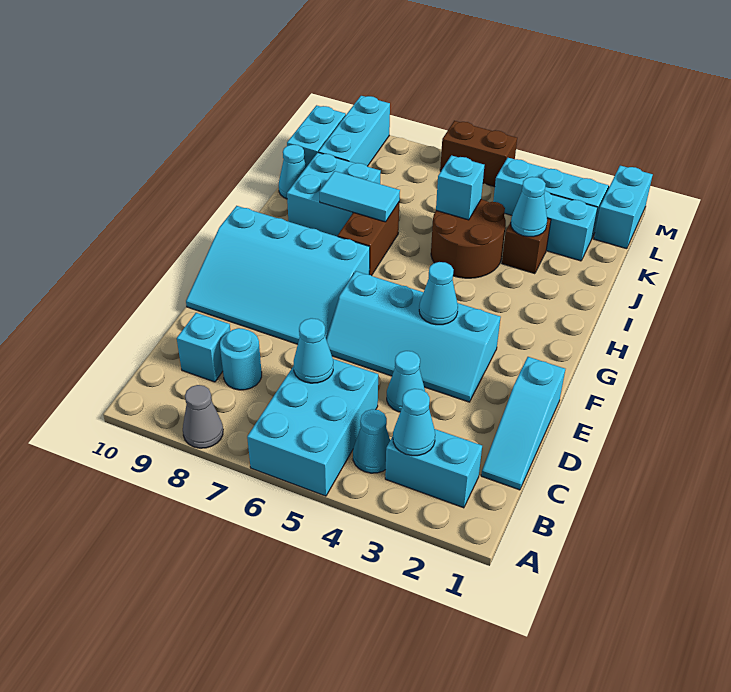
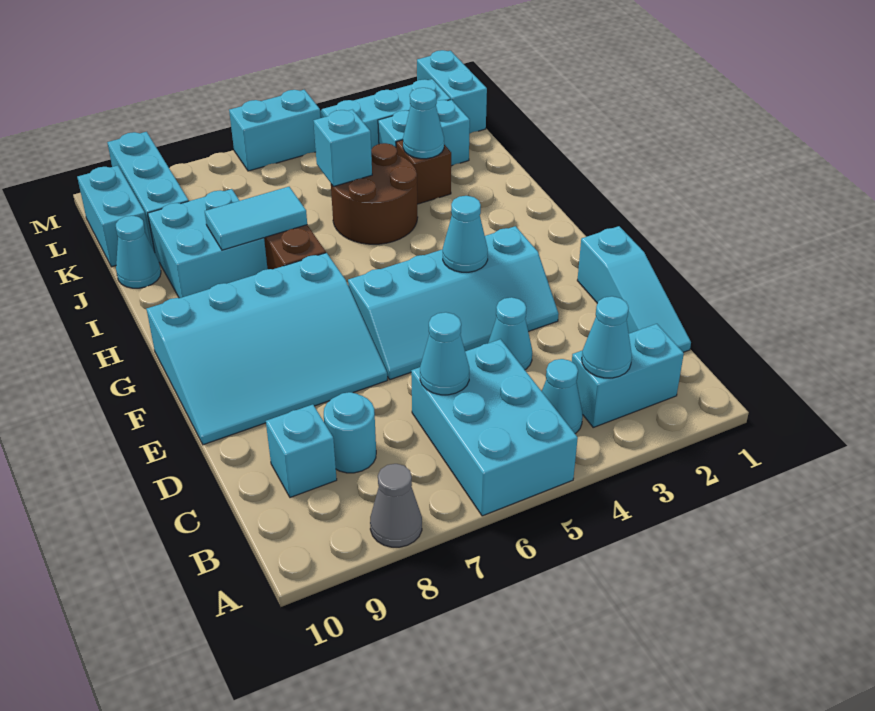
brown 1x2 brick [440,121,517,187] -> cyan 1x2 brick [229,90,320,171]

